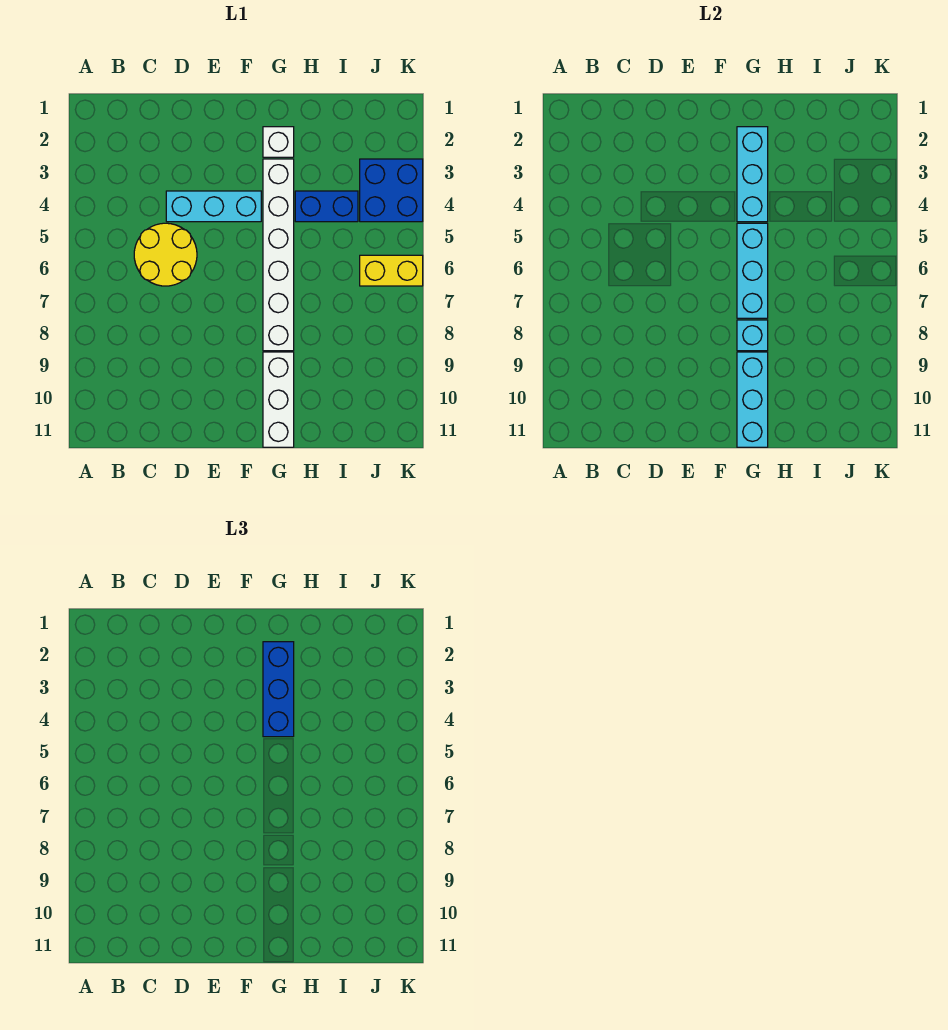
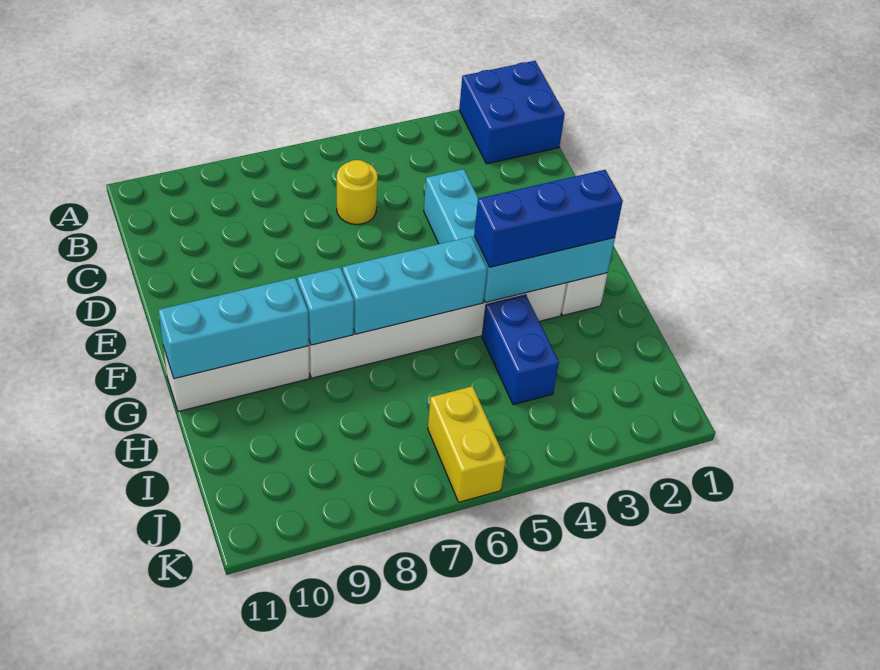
yellow 2x2 round brick [134,223,197,286] -> yellow 1x1 round brick [337,160,378,224]
blue 2x2 brick [360,159,423,222] -> blue 2x2 brick moved to [459,61,565,164]

